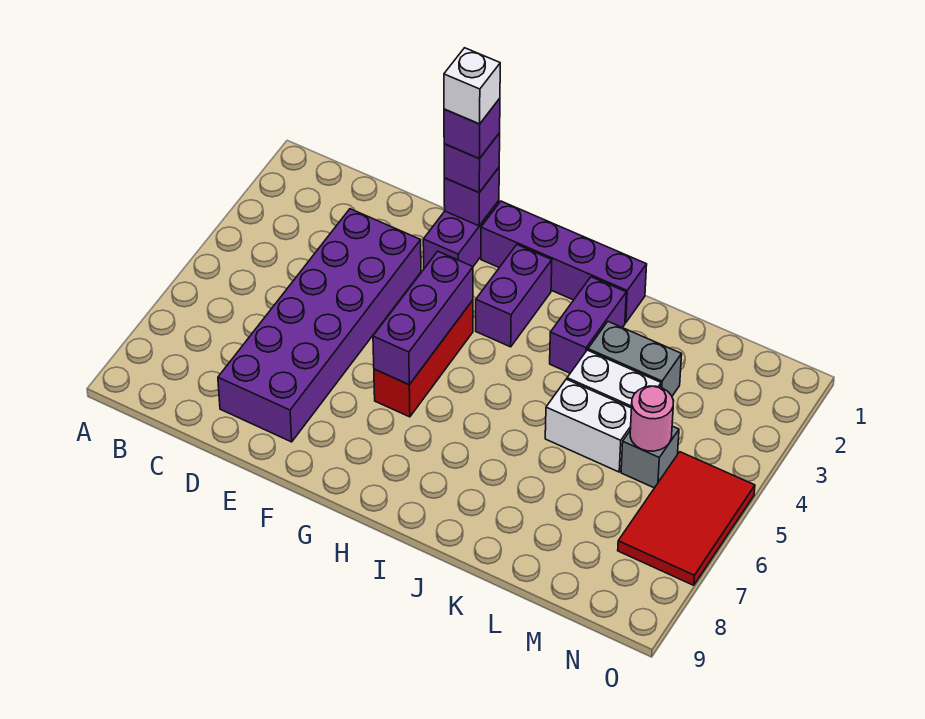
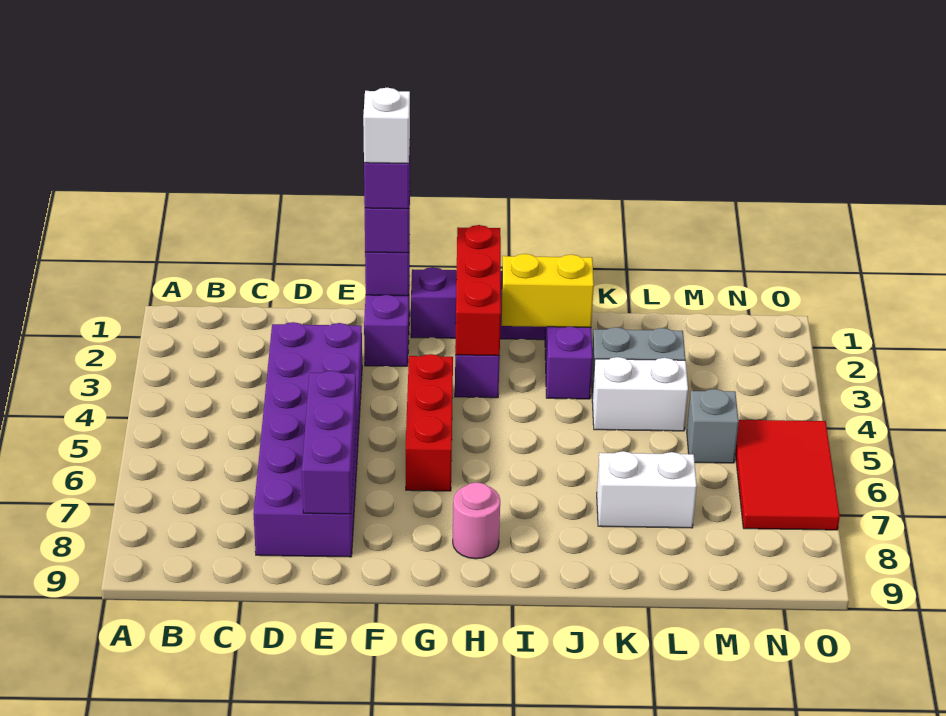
purple 1x3 brick [373,251,473,385] -> purple 1x3 brick moved to [302,371,356,514]
none -> red 1x3 brick [455,225,501,356]
none -> yellow 1x2 brick [502,254,594,327]
white 1x2 brick [545,379,632,472] -> white 1x2 brick moved to [597,451,697,528]
pink 1x1 round brick [630,386,673,451] -> pink 1x1 round brick moved to [453,482,500,559]

